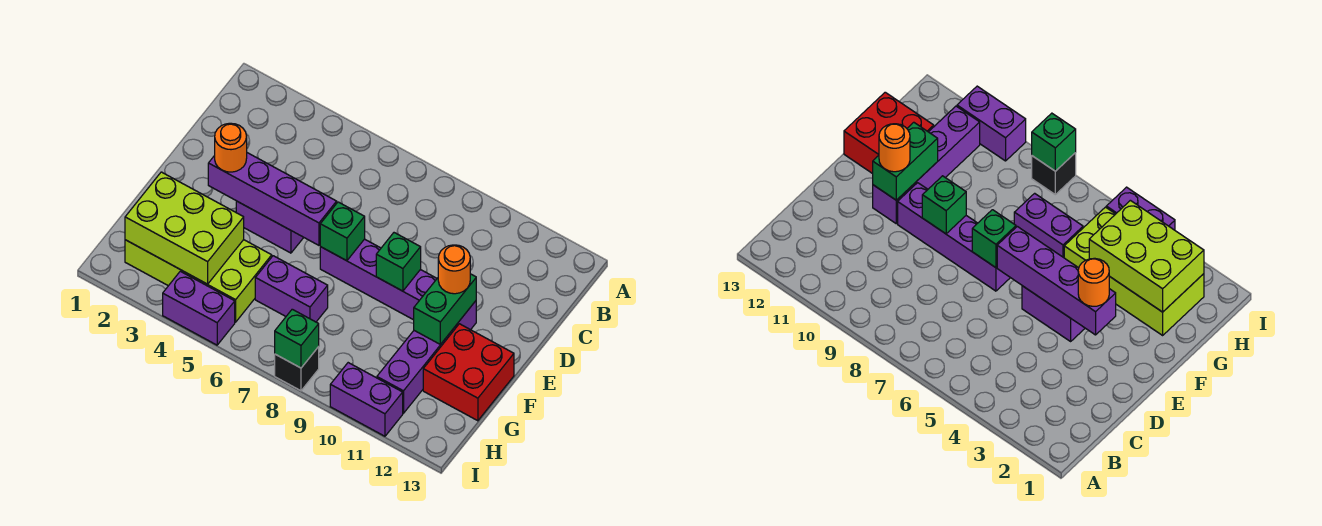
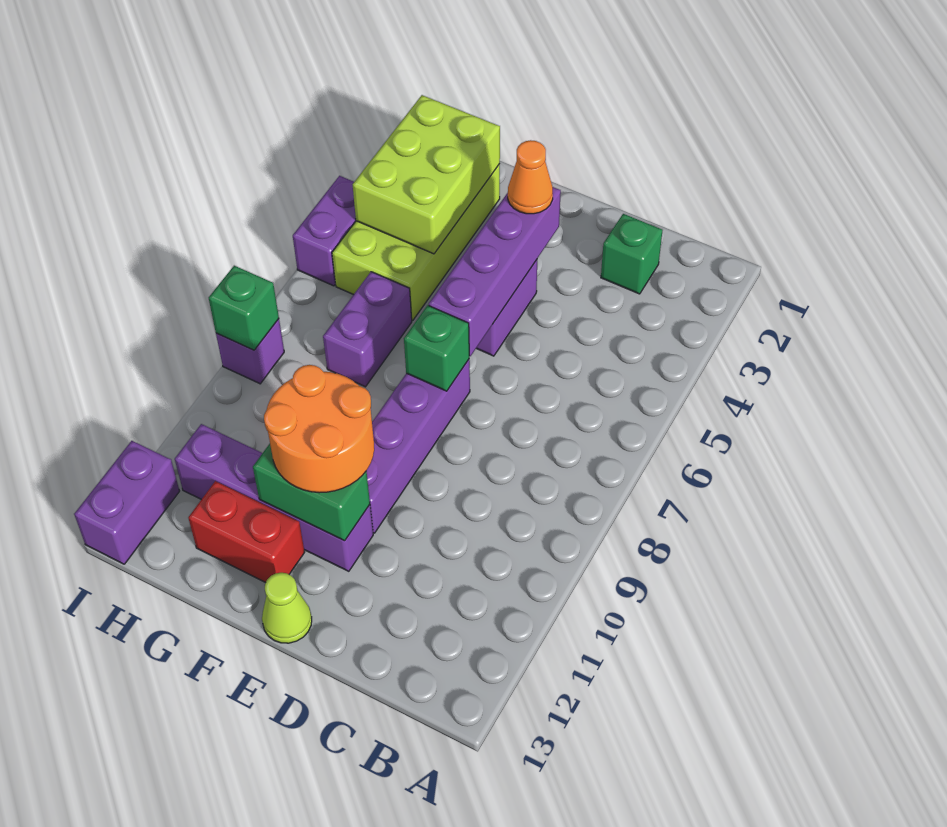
orange 1x1 round brick [215,123,247,172] -> orange 1x1 cone [508,140,553,214]
green 1x1 brick [376,233,421,291] -> green 1x1 brick moved to [601,214,663,294]
orange 1x1 round brick [438,245,470,294] -> orange 2x2 round brick [264,365,374,493]
none -> lime 1x1 cone [262,573,312,643]
red 2x2 brick [423,324,514,421] -> red 1x2 brick [188,481,305,583]
black 1x1 brick [275,347,319,391] -> purple 1x1 brick [216,319,284,384]
purple 1x2 brick [330,363,403,436] -> purple 1x2 brick moved to [74,441,179,564]

